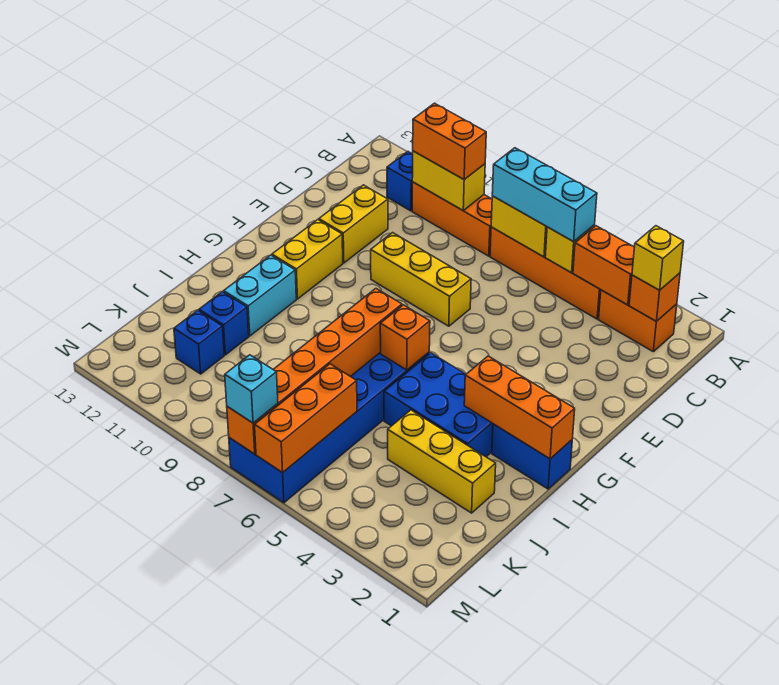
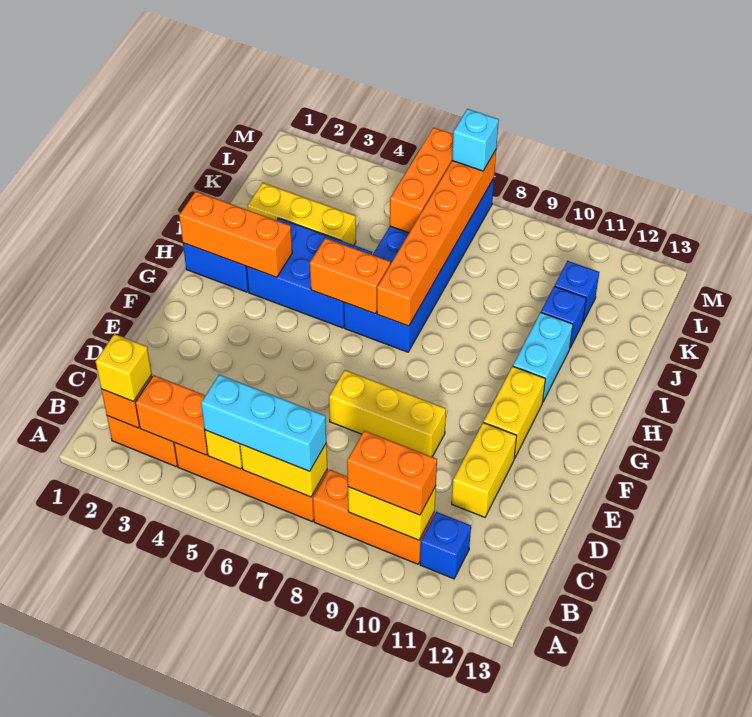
orange 1x1 brick [380,305,430,370] -> orange 1x2 brick [310,238,390,314]

